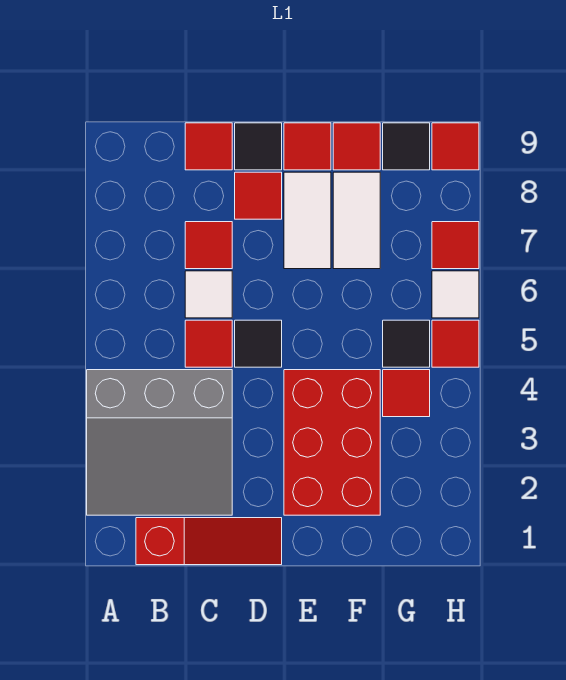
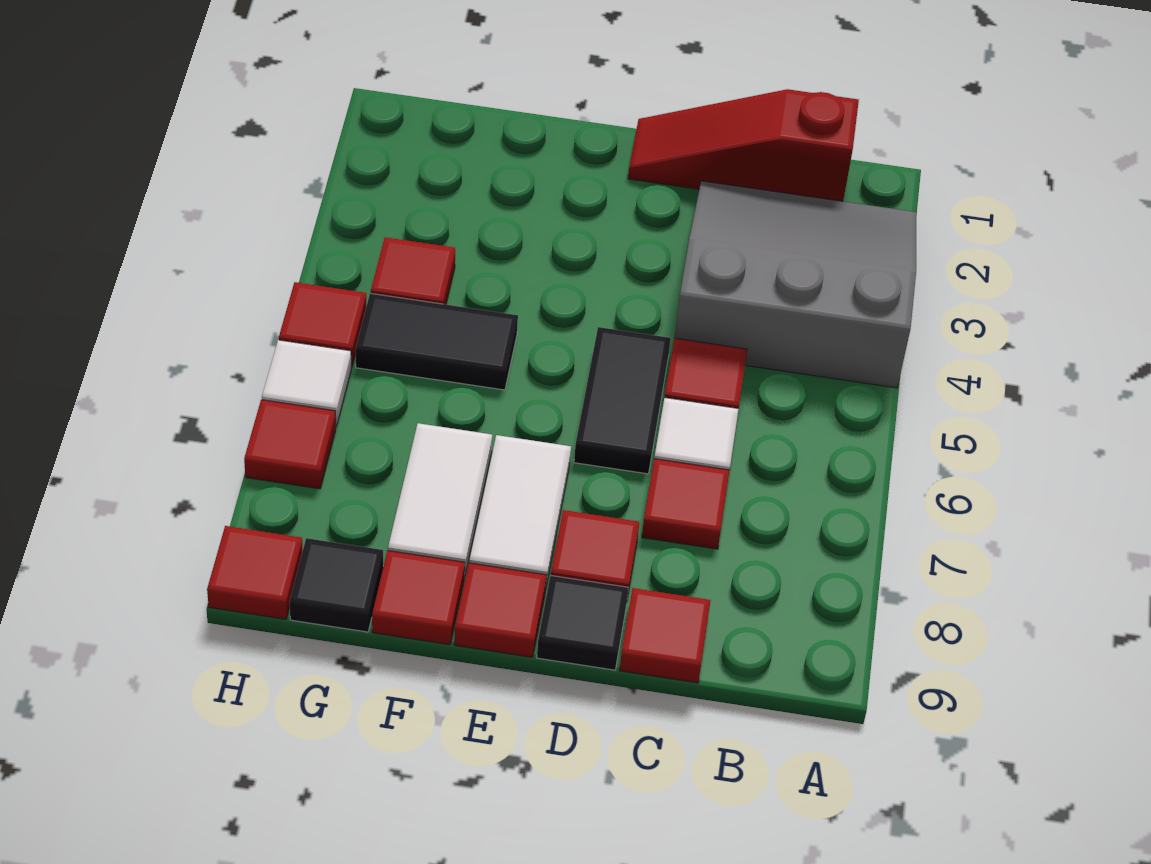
black 1x1 tile [235,320,282,367] -> black 1x2 tile [574,327,671,474]
red 2x3 brick [284,370,380,515] -> none
black 1x1 tile [383,320,430,367] -> black 1x2 tile [356,293,518,390]

